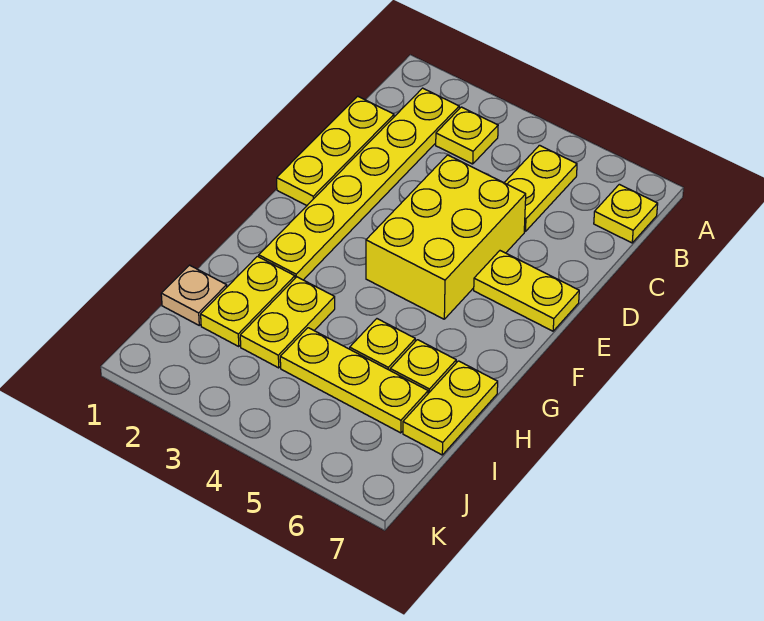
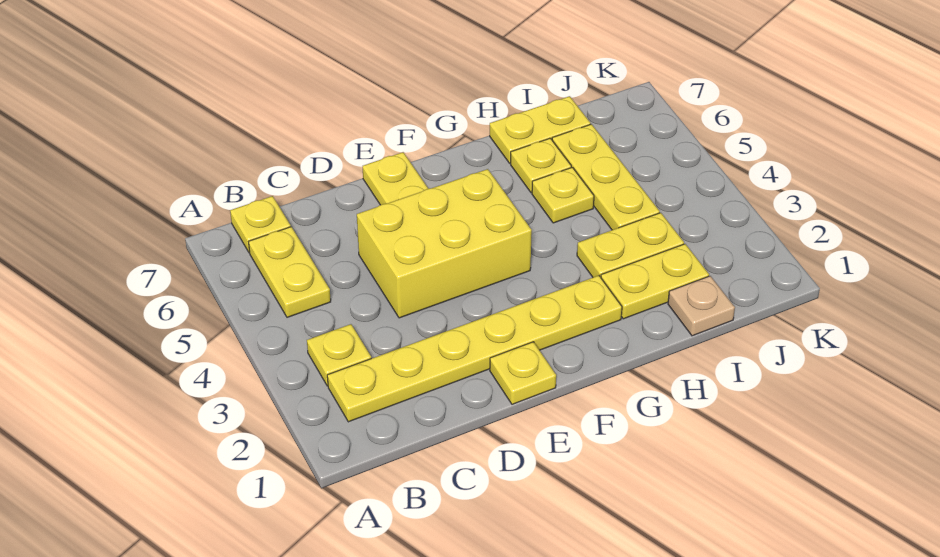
yellow 1x2 plate [504,145,577,231] -> yellow 1x2 plate turned to [249,227,331,317]
yellow 1x3 plate [277,96,394,205] -> yellow 1x1 plate [490,342,556,404]

